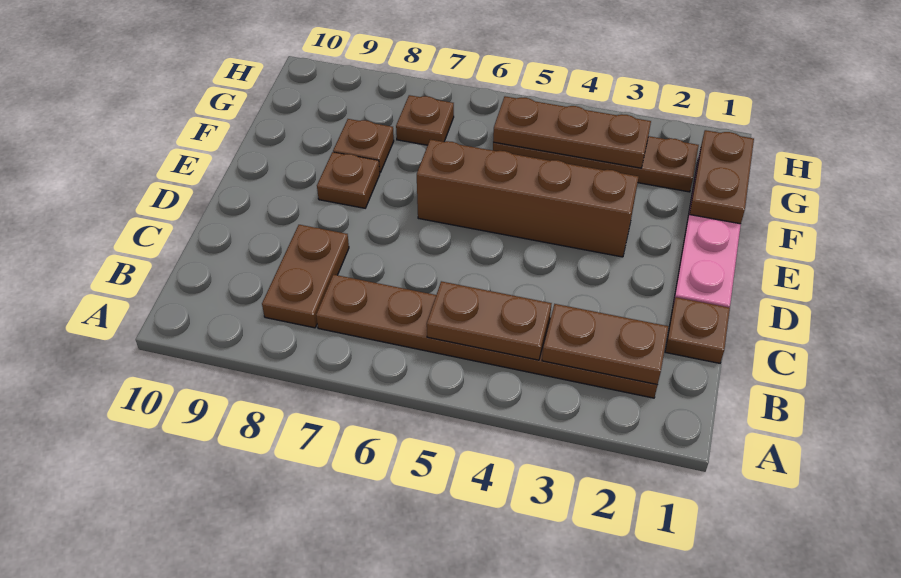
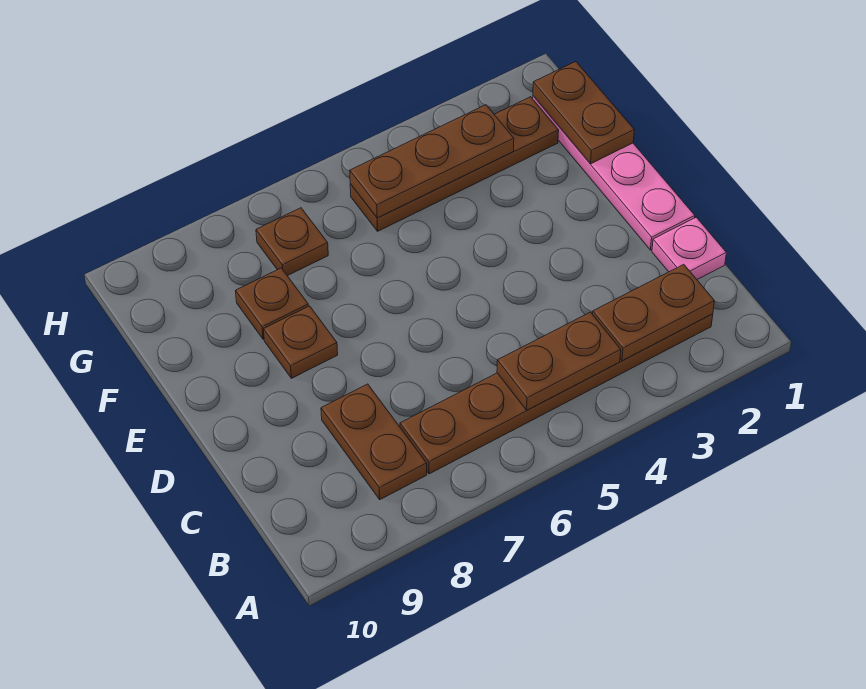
brown 1x1 plate [665,297,730,363] -> pink 1x1 plate [652,217,726,279]
brown 1x4 brick [417,140,638,257] -> none

